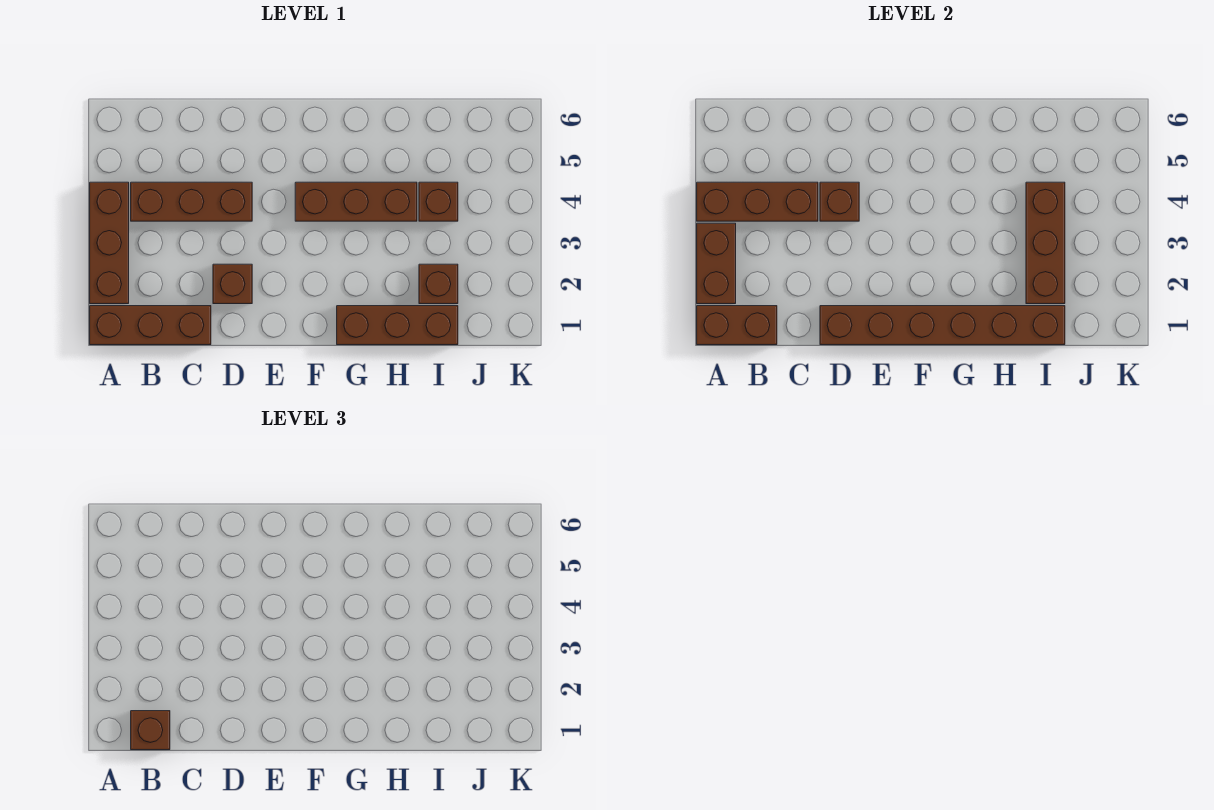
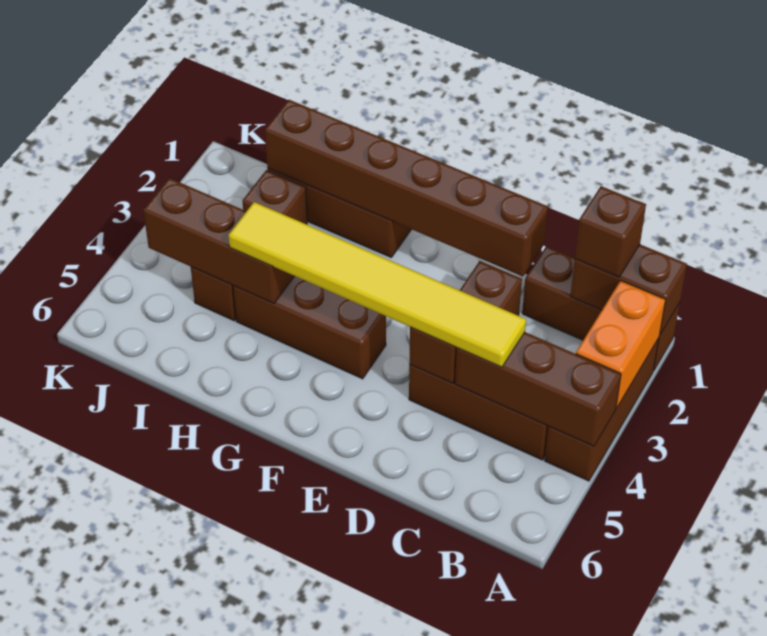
brown 1x2 brick [697,223,736,304] -> orange 1x2 brick [576,281,665,408]
none -> yellow 1x6 tile [229,202,526,367]
brown 1x3 brick [1026,182,1065,304] -> brown 1x3 brick turned to [143,178,294,304]

